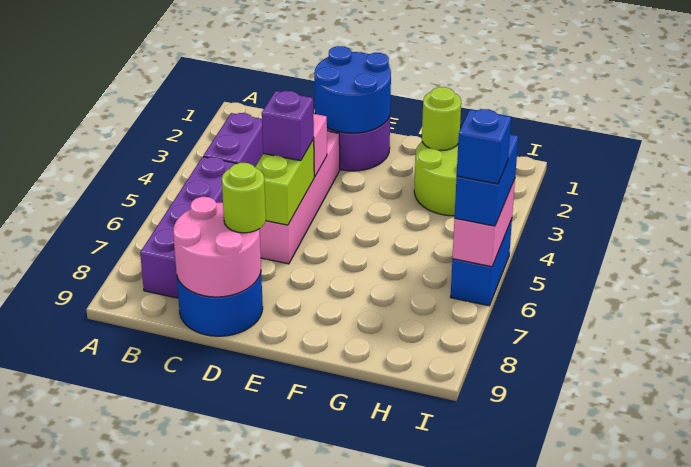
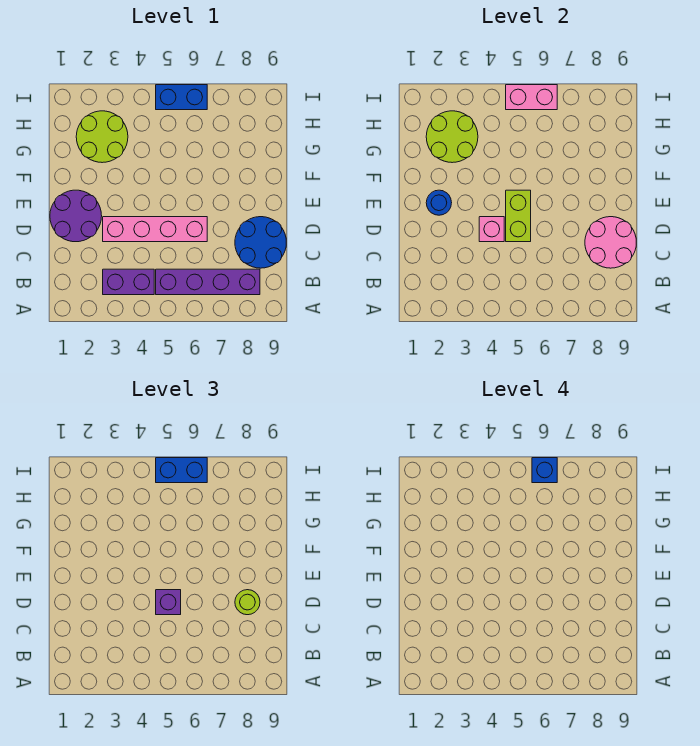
blue 2x2 round brick [314,46,391,133] -> blue 1x1 round brick [426,190,452,215]
lime 1x2 brick [255,140,314,225] -> lime 1x2 brick turned to [506,190,531,242]
lime 1x1 round brick [422,87,461,151] -> lime 2x2 round brick [426,111,478,163]

